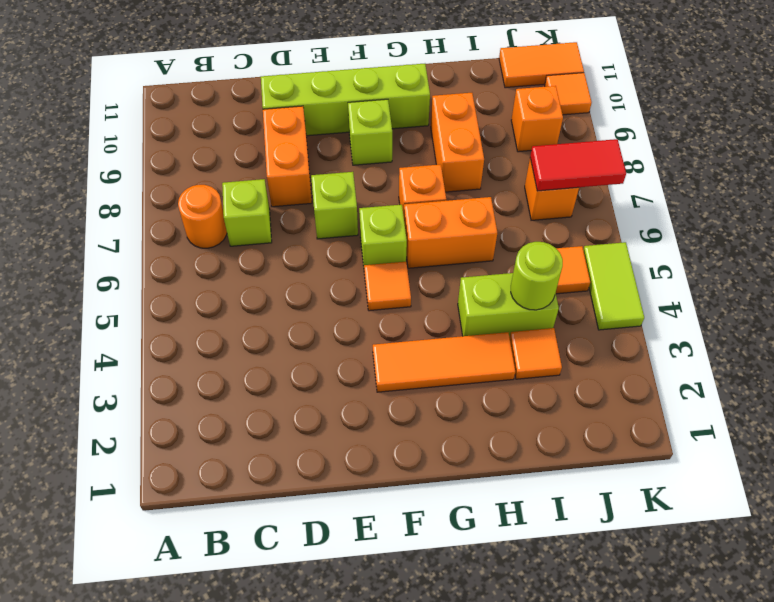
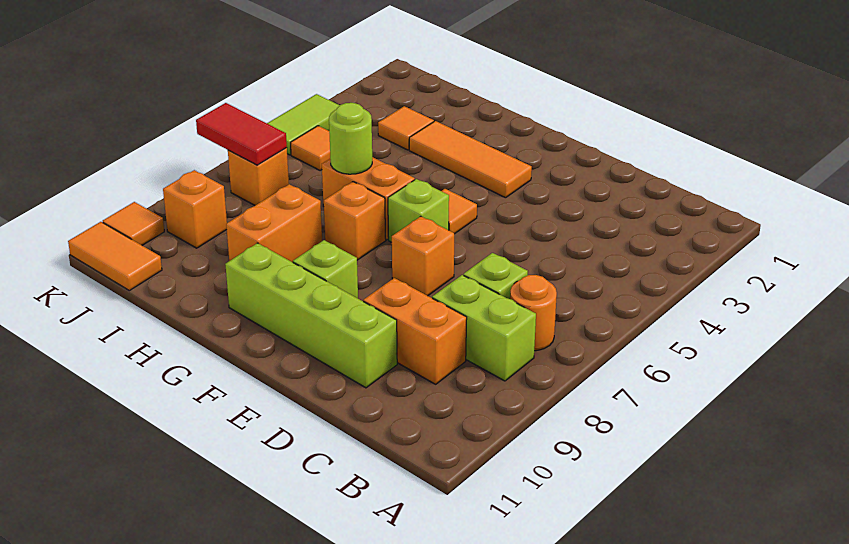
orange 1x2 brick [263,106,312,207] -> orange 1x2 brick turned to [363,278,467,384]
lime 1x1 brick [311,172,358,239] -> orange 1x1 brick [392,216,454,296]
lime 1x2 brick [458,273,559,337] -> lime 1x2 brick moved to [432,275,536,381]
lime 1x1 round brick [511,242,563,310] -> lime 1x1 round brick moved to [329,103,372,174]

